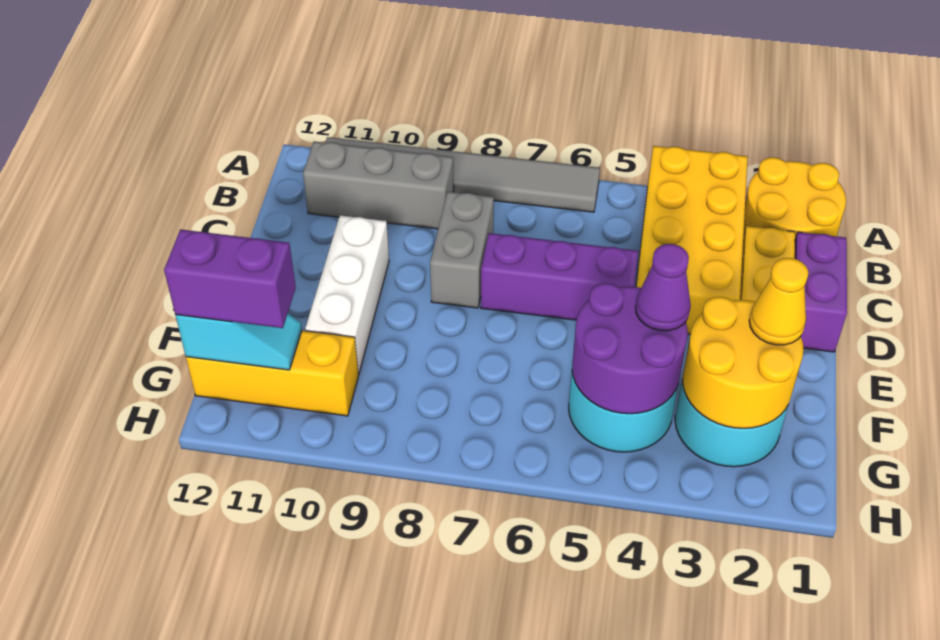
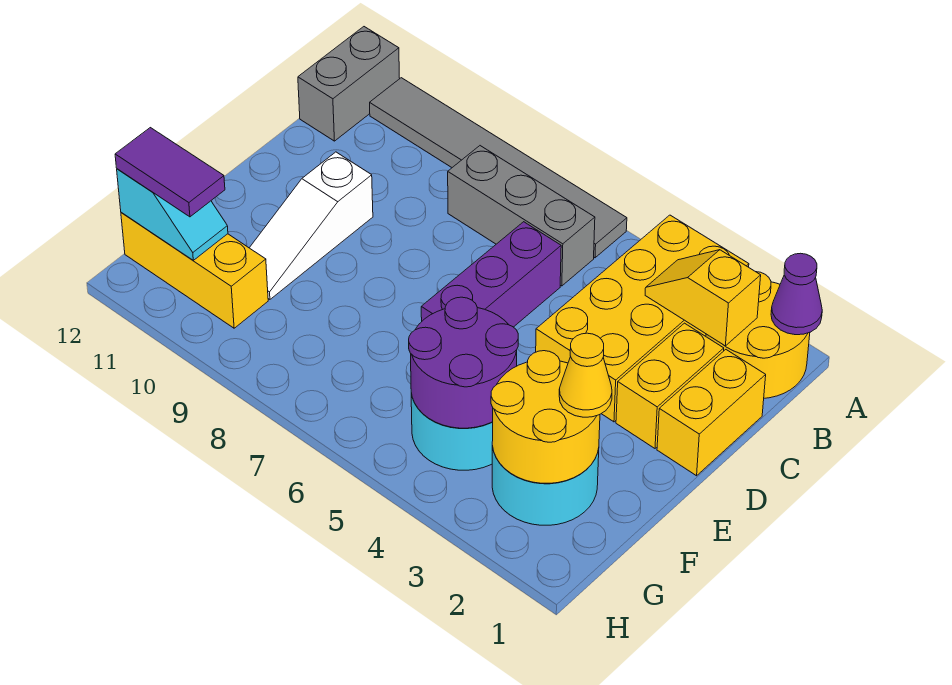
none -> yellow 1x2 slope [645,250,761,346]
grey 1x3 brick [303,142,454,229] -> grey 1x3 brick moved to [448,146,595,286]
purple 1x2 brick [794,232,847,352] -> yellow 1x2 brick [657,350,766,476]
grey 1x2 brick [430,192,494,308] -> grey 1x2 brick moved to [298,27,400,141]
purple 1x3 brick [481,233,638,320] -> purple 1x3 brick turned to [421,222,561,327]
white 1x3 brick [305,216,389,374] -> white 1x3 slope [250,152,373,299]
purple 1x1 cone [636,244,691,331] -> purple 1x1 cone moved to [771,253,822,335]
purple 1x2 brick [164,229,296,328] -> purple 1x2 tile [115,128,225,217]

